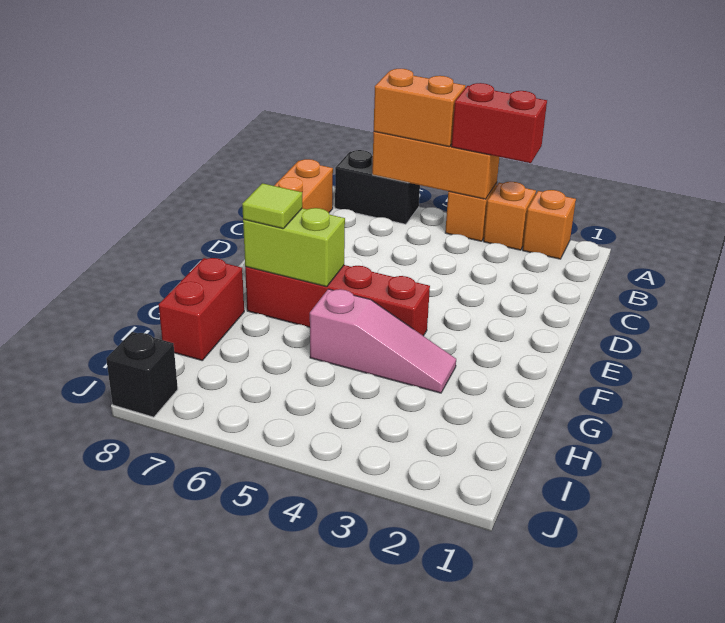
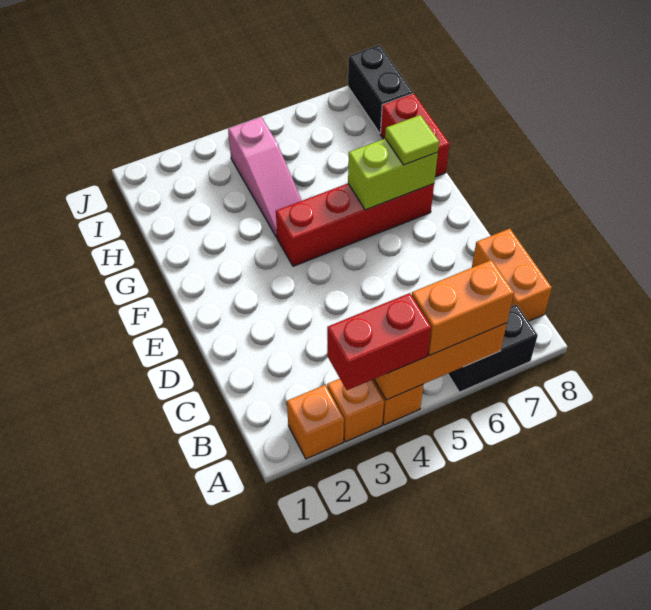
pink 1x3 slope [310,289,456,393] -> pink 1x3 slope turned to [228,117,302,237]
black 1x1 brick [106,332,178,417] -> black 1x2 brick [348,45,413,133]

